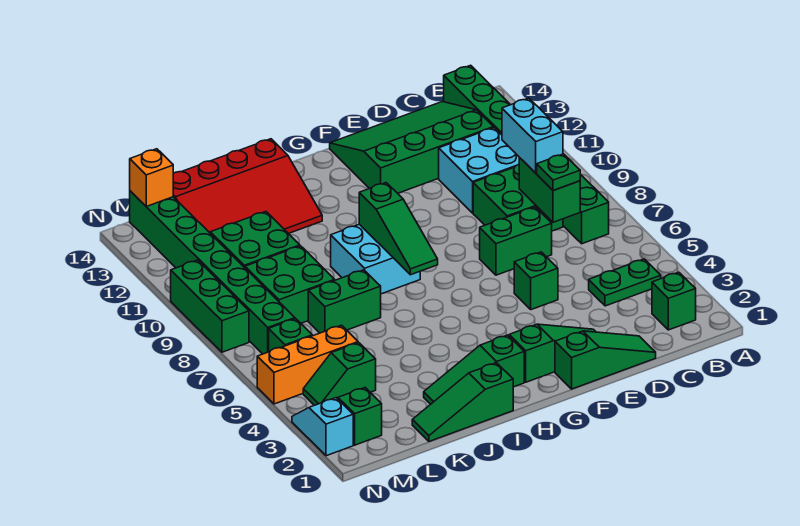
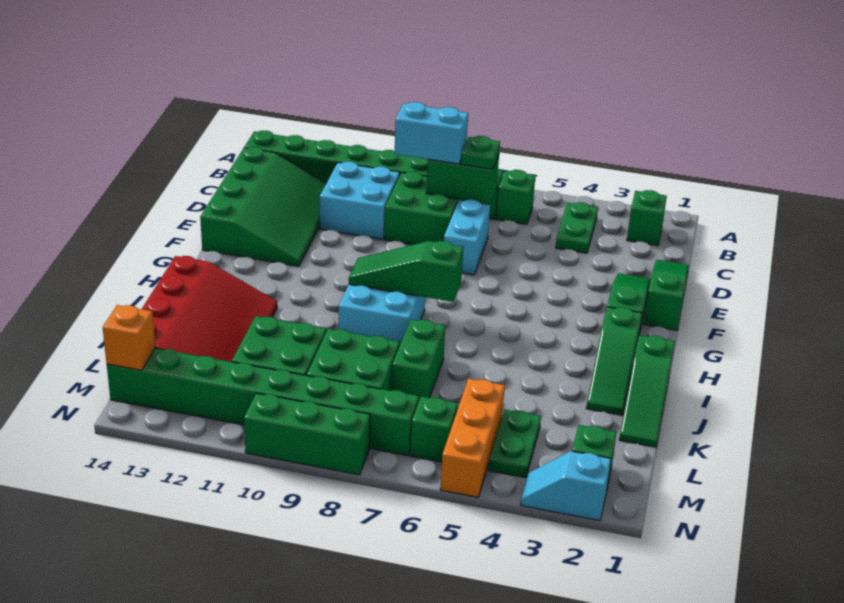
green 3x4 slope [330,102,493,193] -> green 3x4 slope turned to [200,147,326,266]
green 1x2 brick [480,207,552,275] -> cyan 1x2 brick [444,200,490,275]
green 1x1 brick [514,252,558,310] -> green 1x1 brick moved to [496,170,535,224]
green 1x3 slope [359,183,438,275] -> green 1x3 slope turned to [349,241,463,302]
green 1x2 slope [303,343,376,405] -> green 1x2 plate [489,409,541,478]

